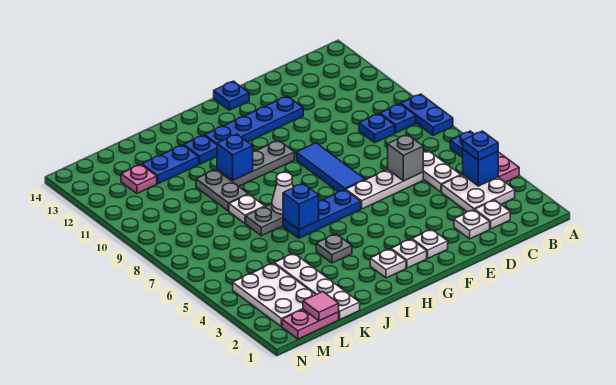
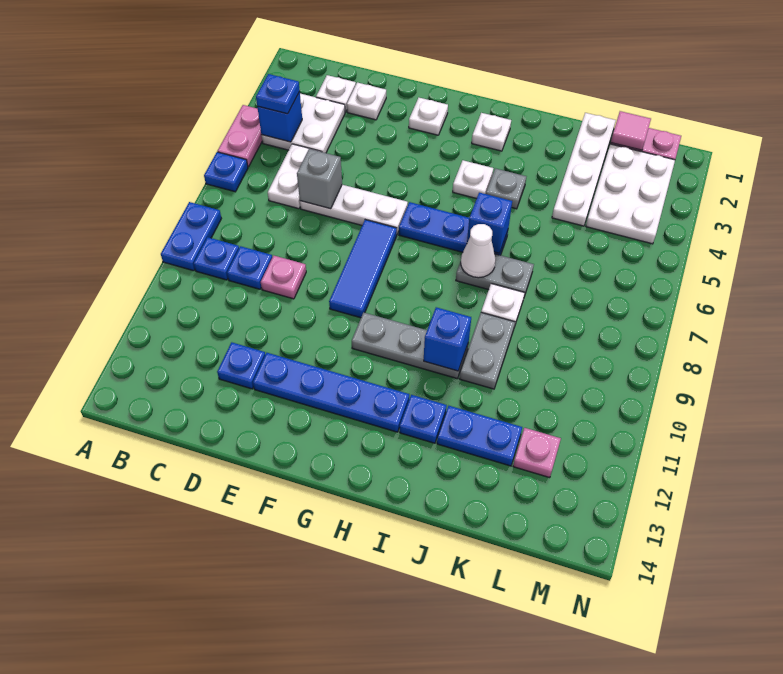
none -> pink 1x1 plate [261,256,306,299]
blue 1x1 plate [214,81,249,110] -> blue 1x1 plate moved to [217,342,265,389]
white 1x1 plate [391,239,427,268] -> white 1x1 plate moved to [453,160,493,199]

